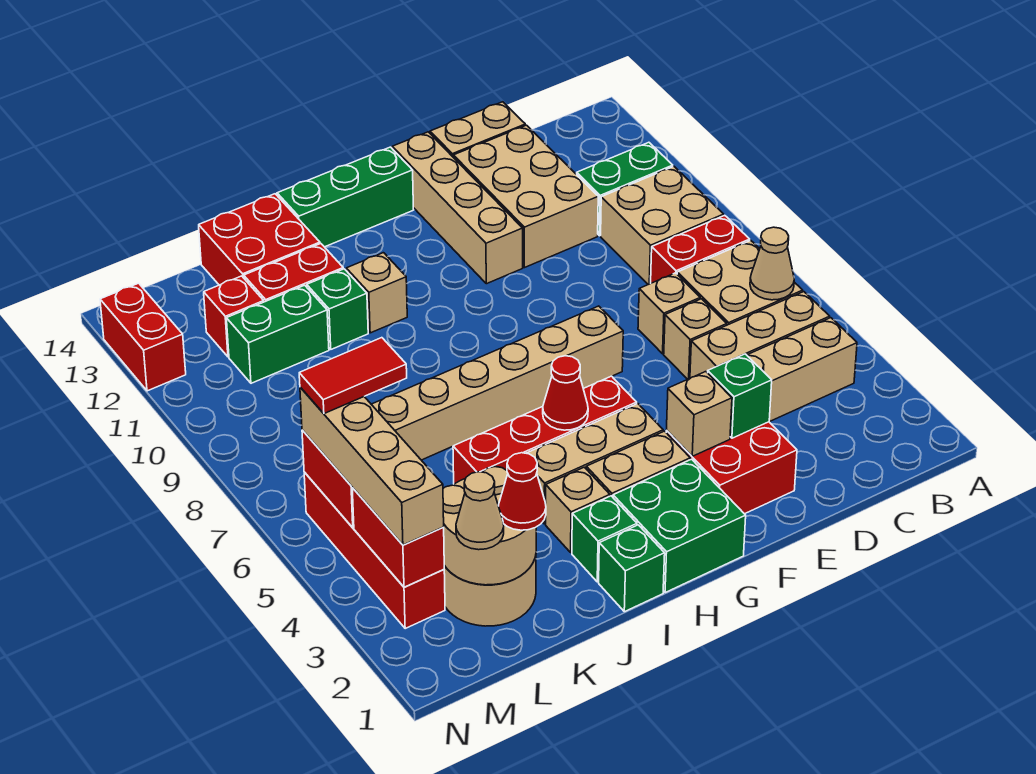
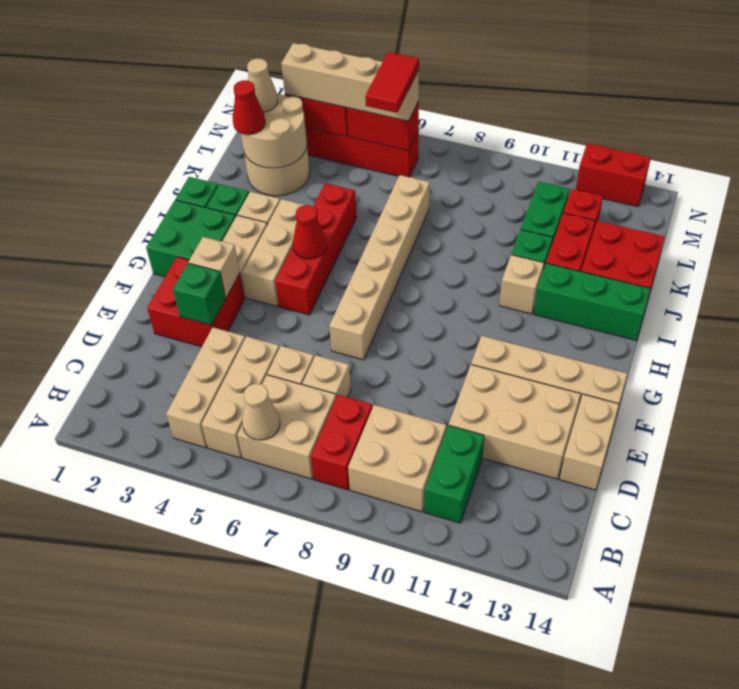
green 1x3 brick [277,147,413,247] -> green 1x3 brick turned to [534,263,651,341]

